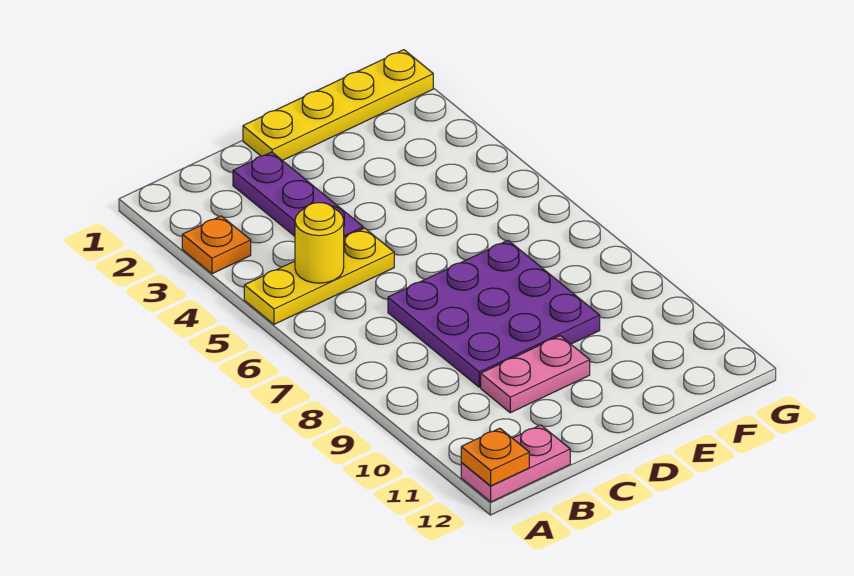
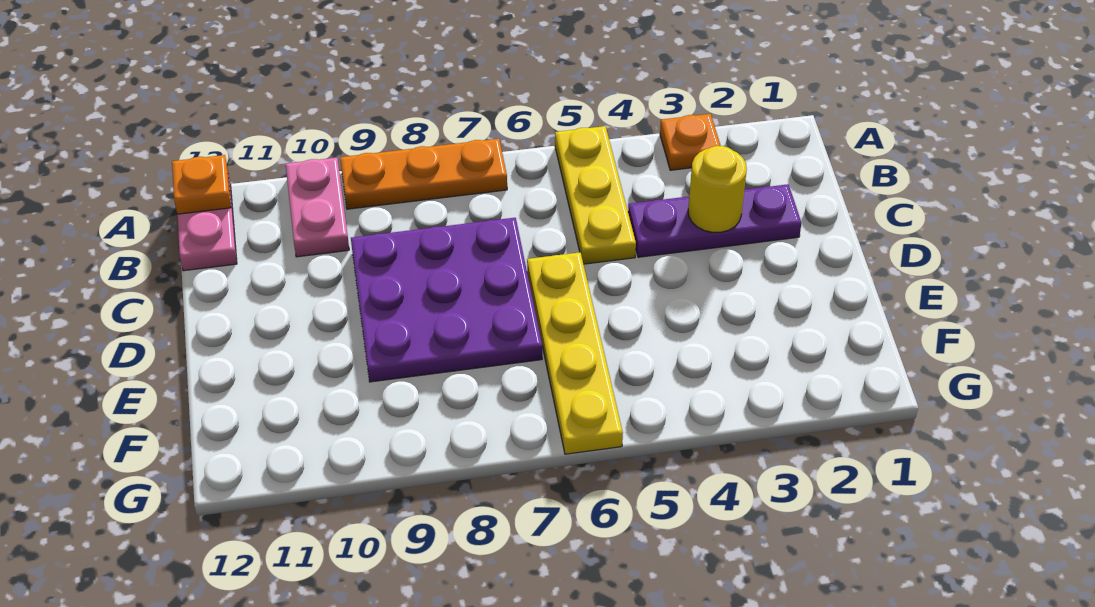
none -> orange 1x3 plate [340,139,507,209]
yellow 1x1 round brick [295,203,344,283] -> yellow 1x1 round brick moved to [688,146,747,232]
pink 1x2 plate [481,336,590,413] -> pink 1x2 plate moved to [286,158,349,257]
yellow 1x4 plate [243,50,433,161] -> yellow 1x4 plate moved to [527,252,623,454]

